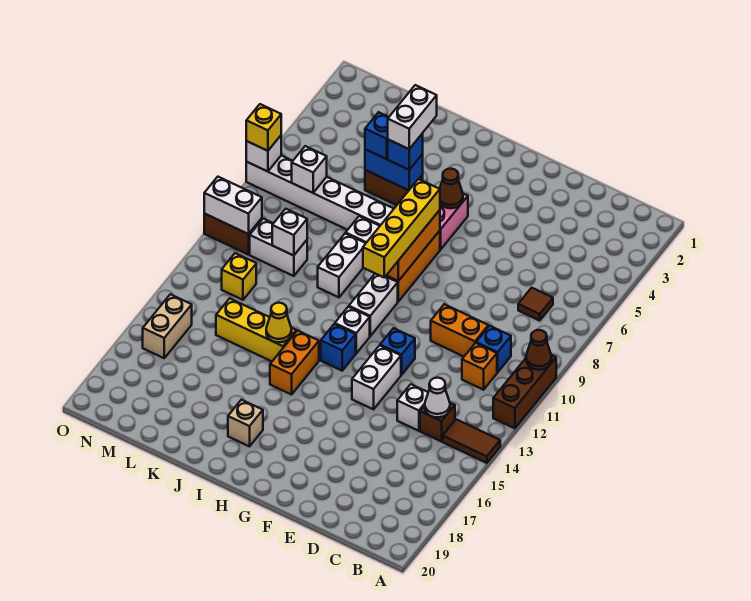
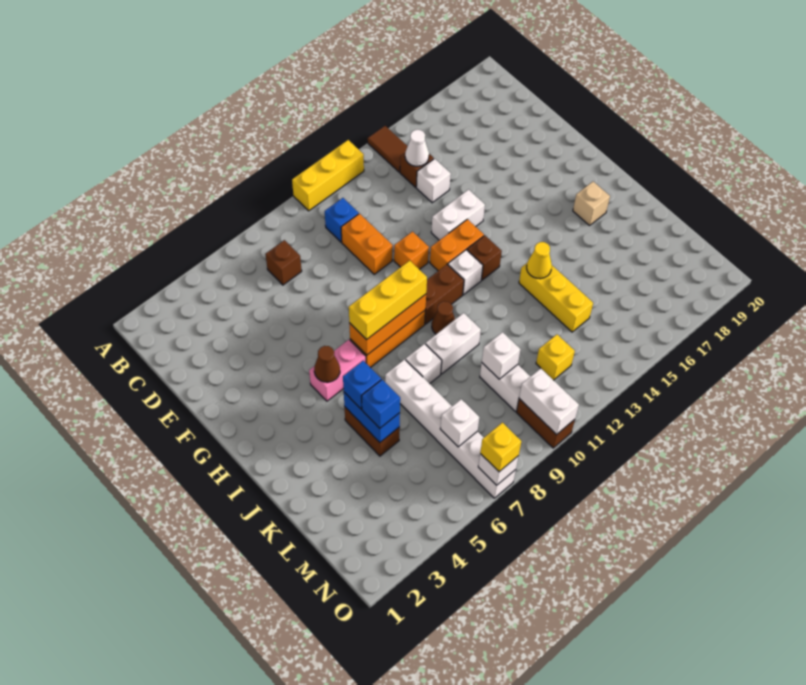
brown 1x3 brick [493,355,556,428] -> yellow 1x3 brick [292,140,364,211]
brown 1x1 cone [526,330,552,370] -> brown 1x1 cone moved to [432,301,455,334]
brown 1x1 tile [518,288,553,321] -> brown 1x1 brick [265,240,302,285]
orange 1x1 brick [462,343,497,390] -> orange 1x1 brick moved to [394,232,429,270]
blue 1x1 brick [380,328,415,375] -> none
yellow 1x4 brick [363,179,440,277] -> yellow 1x3 brick [349,260,427,340]
white 1x2 brick [349,274,398,336] -> brown 1x2 brick [425,264,464,324]
blue 1x1 brick [321,324,356,371] -> brown 1x1 brick [467,235,502,280]
orange 1x2 brick [270,331,319,395] -> orange 1x2 brick moved to [430,219,484,271]
white 1x2 brick [388,85,437,149] -> none
tan 1x2 brick [143,294,192,358] -> none

